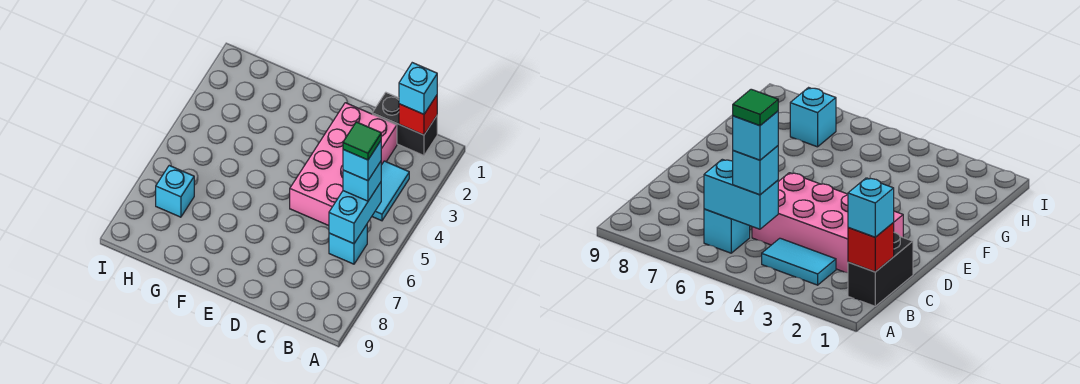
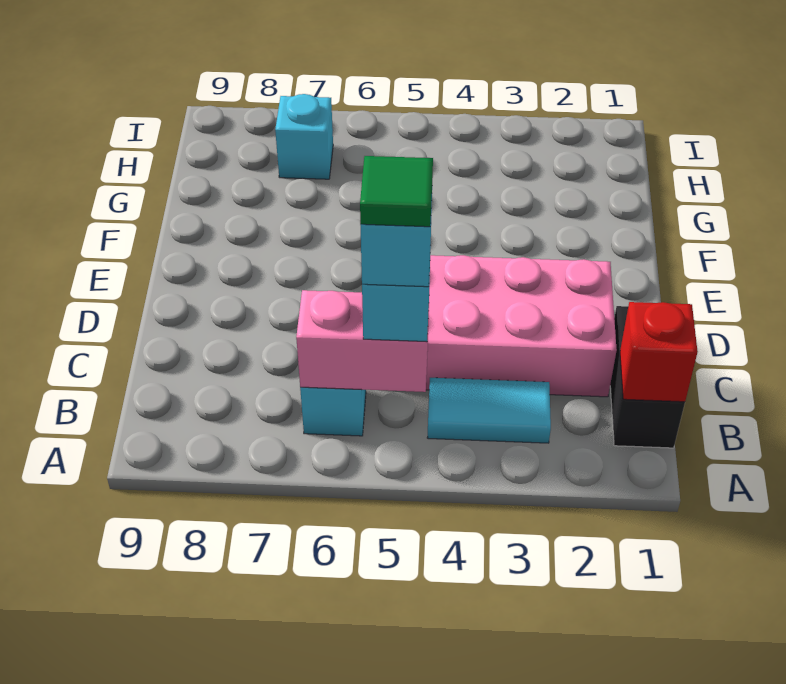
cyan 1x1 brick [399,63,437,114] -> none
cyan 1x2 brick [329,182,381,244] -> pink 1x2 brick [296,290,429,392]

